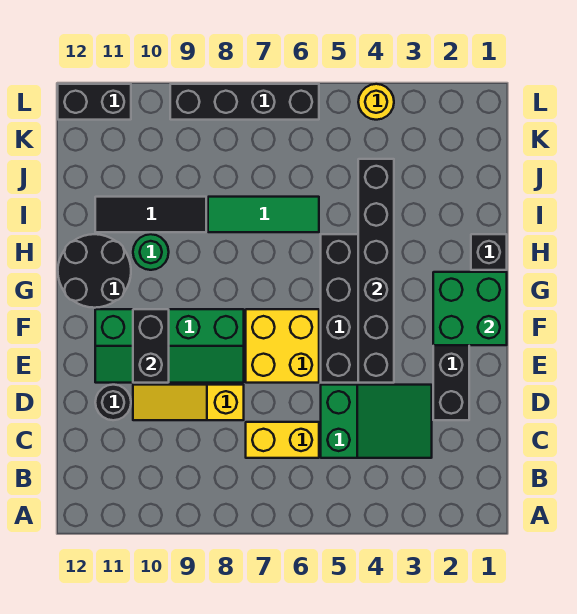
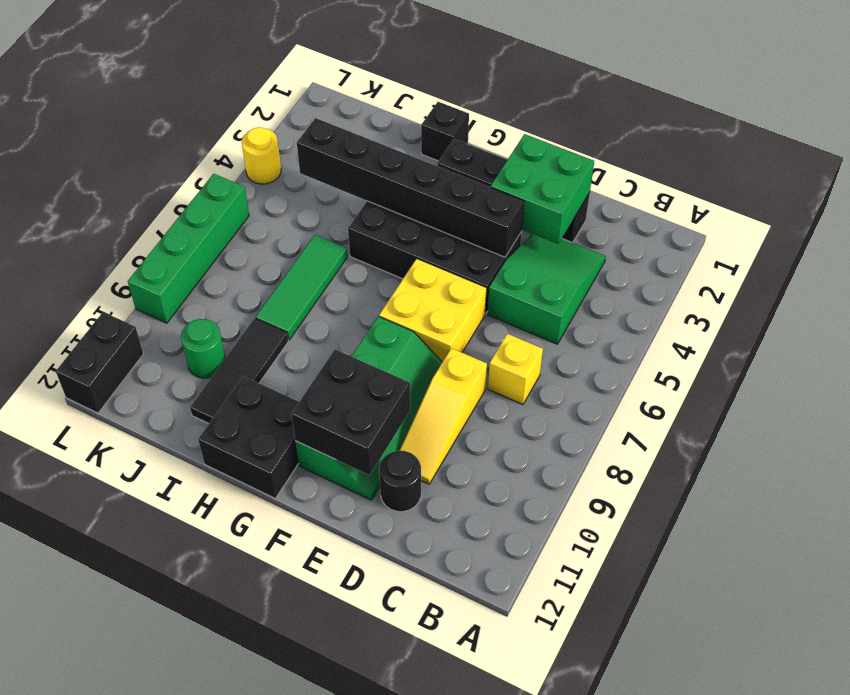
yellow 1x2 brick [246,422,319,458] -> yellow 1x1 brick [488,334,543,405]
black 1x2 brick [133,309,169,383] -> black 2x2 brick [291,349,410,475]
green 2x2 brick [433,272,507,345] -> green 2x2 brick moved to [491,134,594,244]
black 2x2 round brick [58,234,131,308] -> black 2x2 brick [198,376,299,498]
green 1x1 round brick [133,234,169,270] -> green 1x1 round brick moved to [181,319,225,378]
black 1x4 brick [170,84,319,120] -> green 1x4 brick [128,174,249,323]

